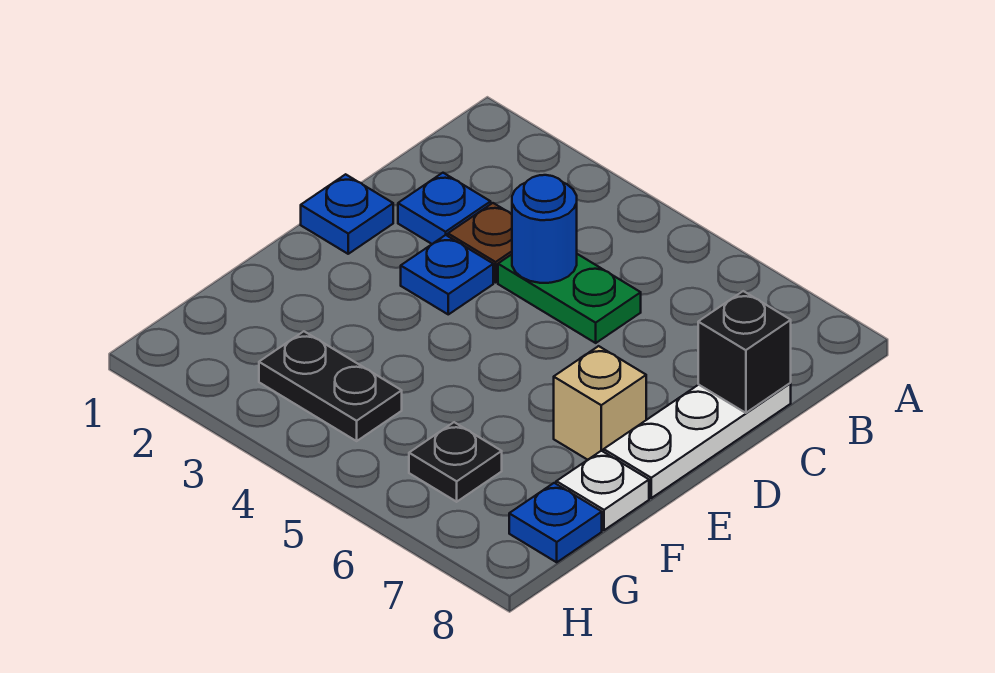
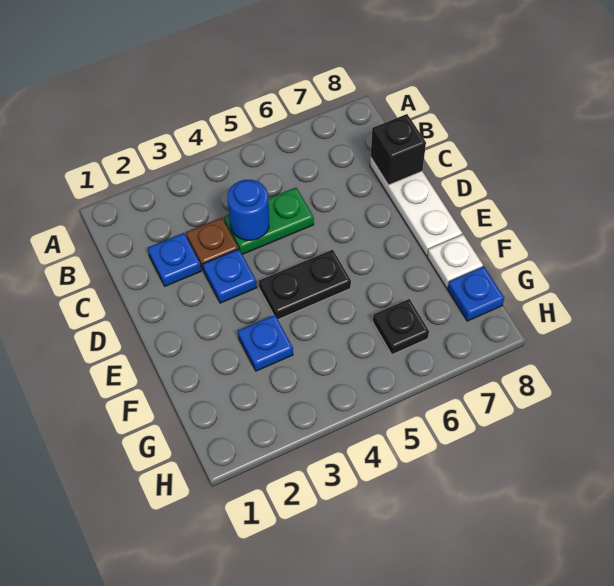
blue 1x1 plate [301,174,393,254] -> blue 1x1 plate moved to [238,315,293,371]
tan 1x1 brick [554,346,646,460] -> none
black 1x2 plate [259,331,402,441] -> black 1x2 plate moved to [259,250,351,319]

